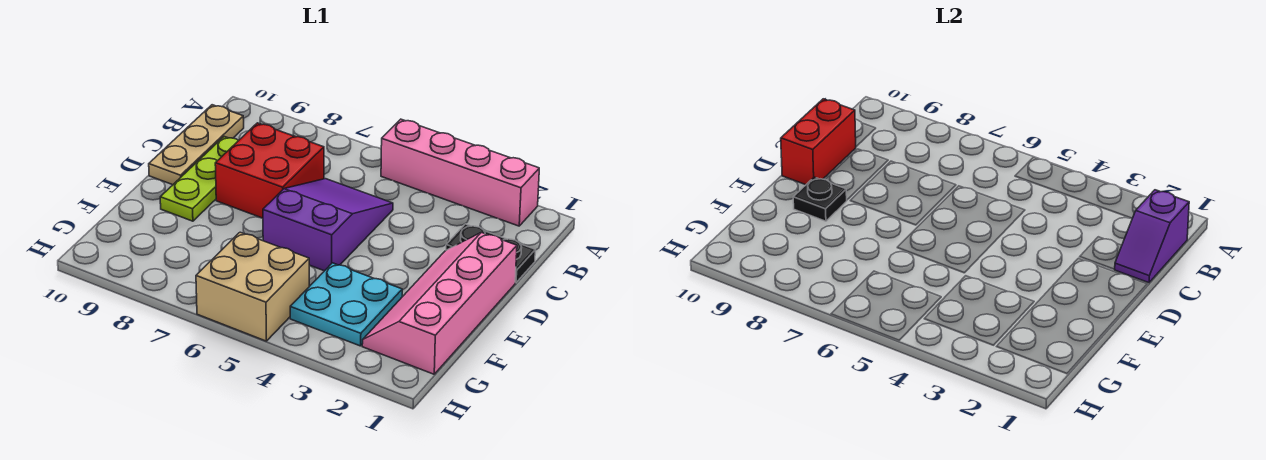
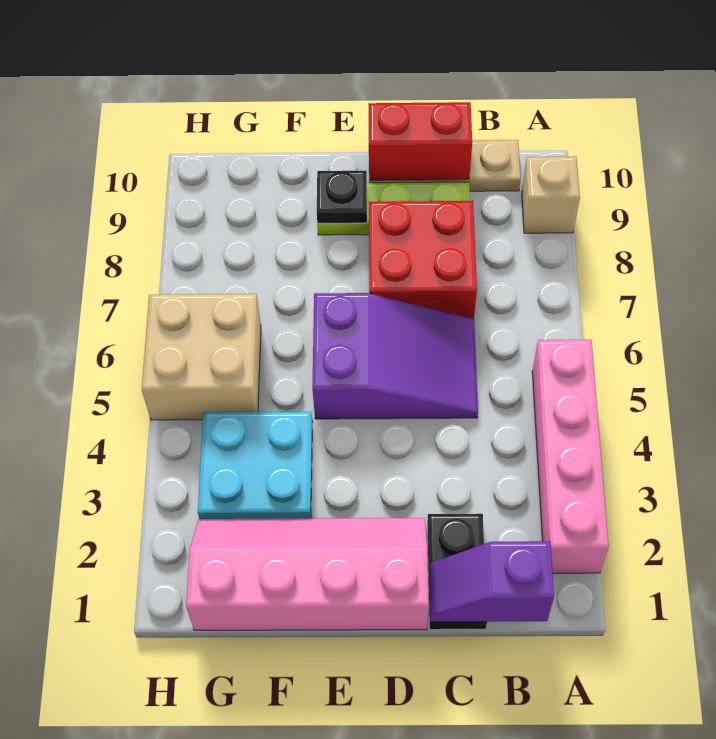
none -> tan 1x1 brick [522,156,580,233]

